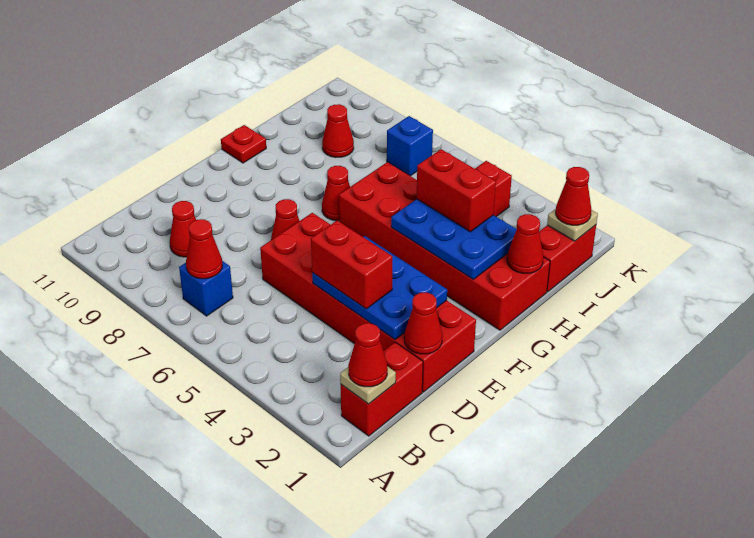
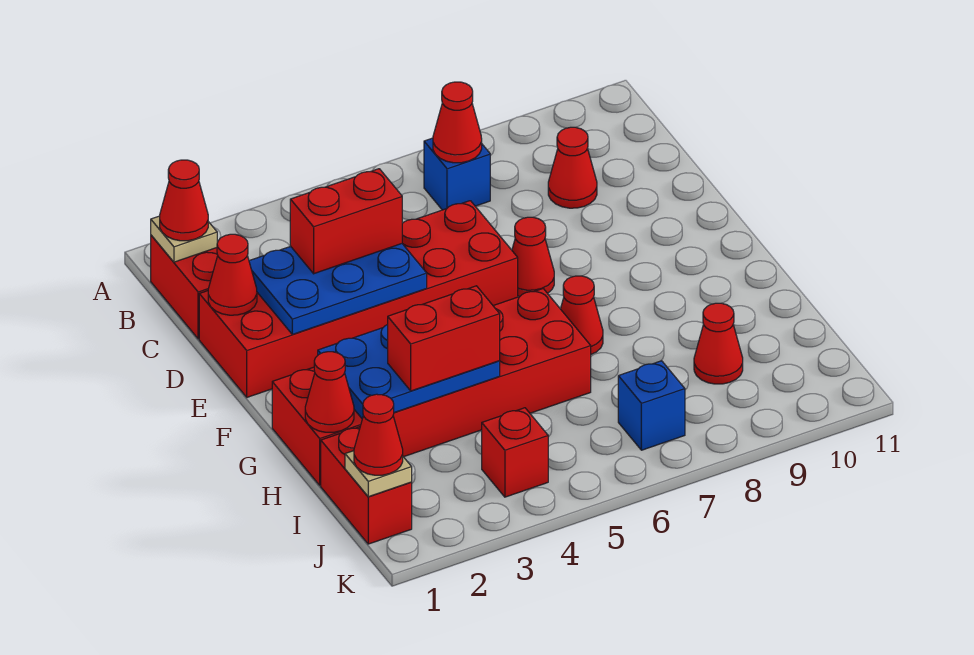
red 1x1 plate [221,125,266,163] -> none

